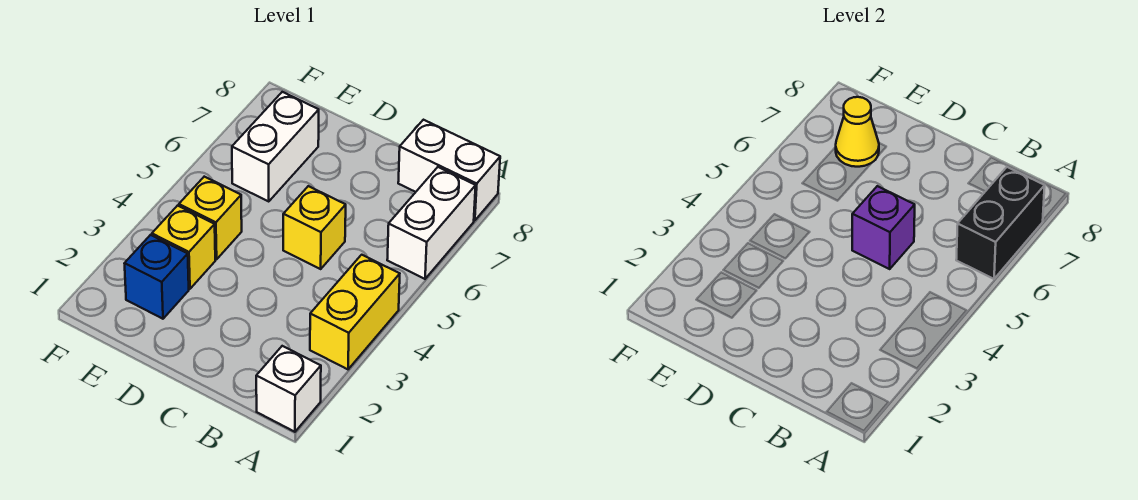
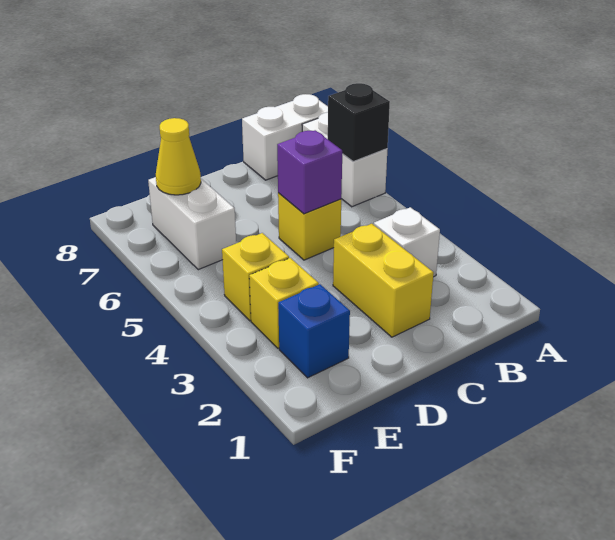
white 1x1 brick [256,346,321,432] -> white 1x1 brick moved to [374,207,440,277]
yellow 1x2 brick [310,255,400,369] -> yellow 1x2 brick moved to [333,224,434,337]
black 1x2 brick [956,167,1045,279] -> black 1x1 brick [328,83,390,162]

